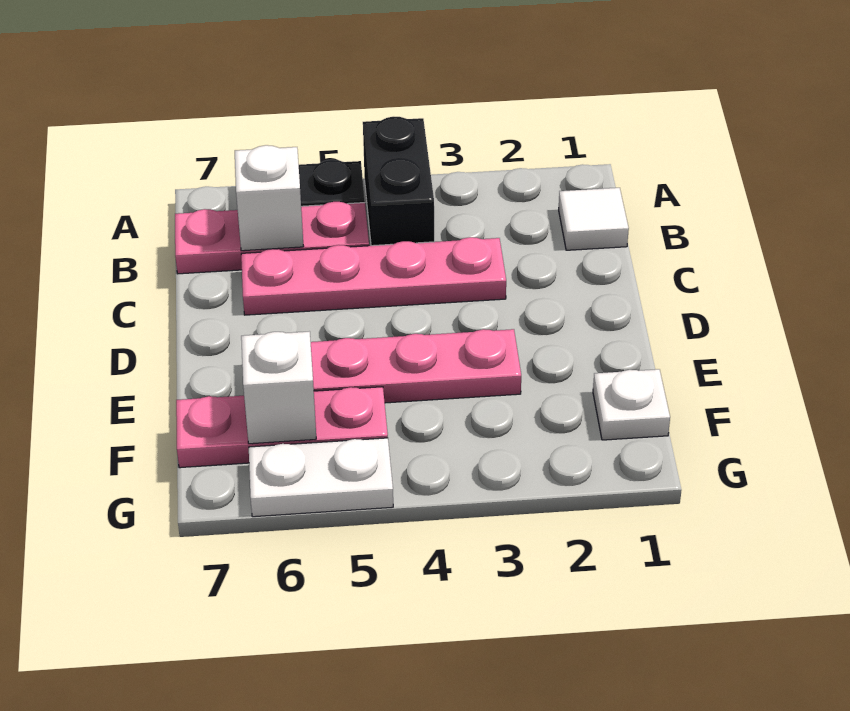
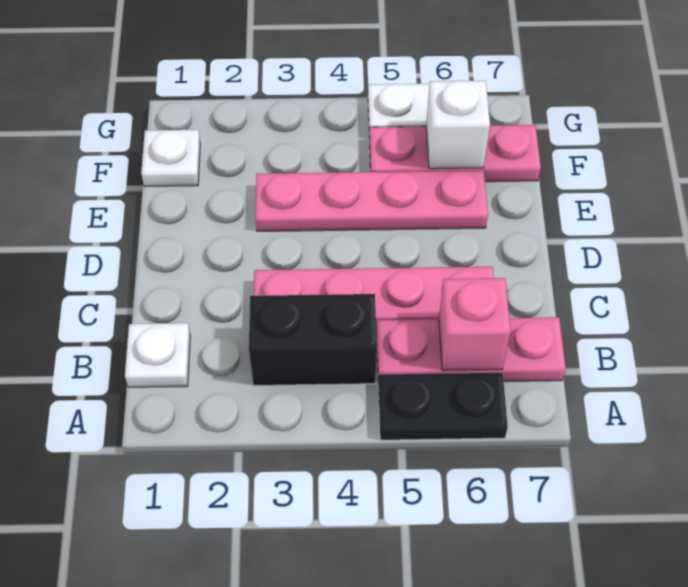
black 1x2 brick [363,117,434,246] -> black 1x2 brick turned to [249,294,377,385]
white 1x1 tile [559,188,629,250] -> white 1x1 plate [125,323,190,387]
white 1x1 brick [235,145,304,251] -> pink 1x1 brick [439,278,511,371]

